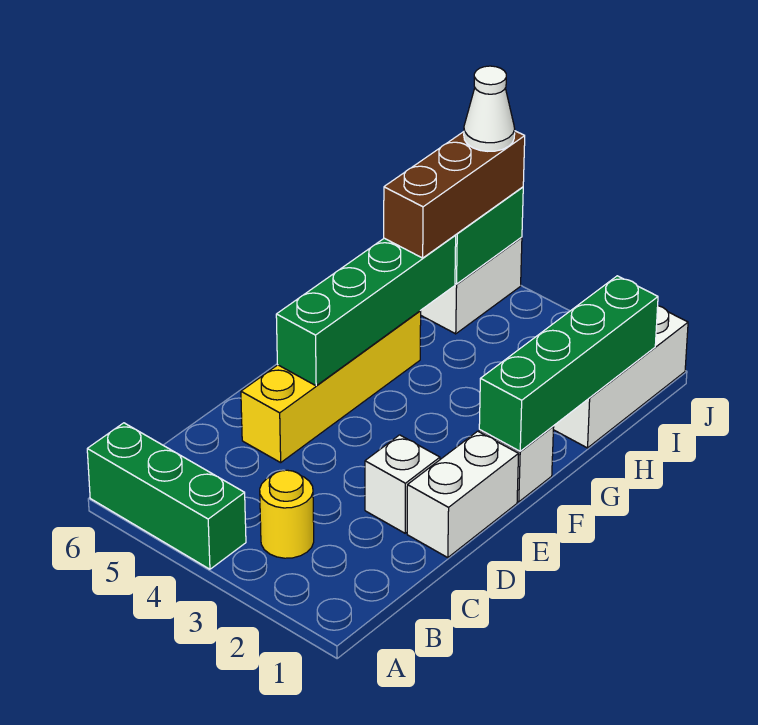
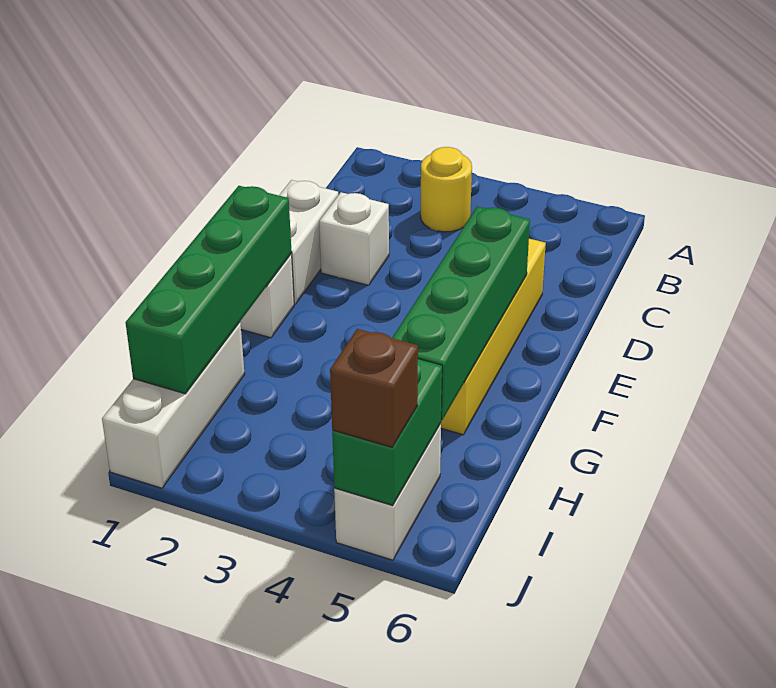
green 1x3 brick [87,423,246,569] -> none
brown 1x3 brick [384,131,525,258] -> brown 1x1 brick [330,329,418,447]
white 1x1 cone [464,66,515,151] -> none

